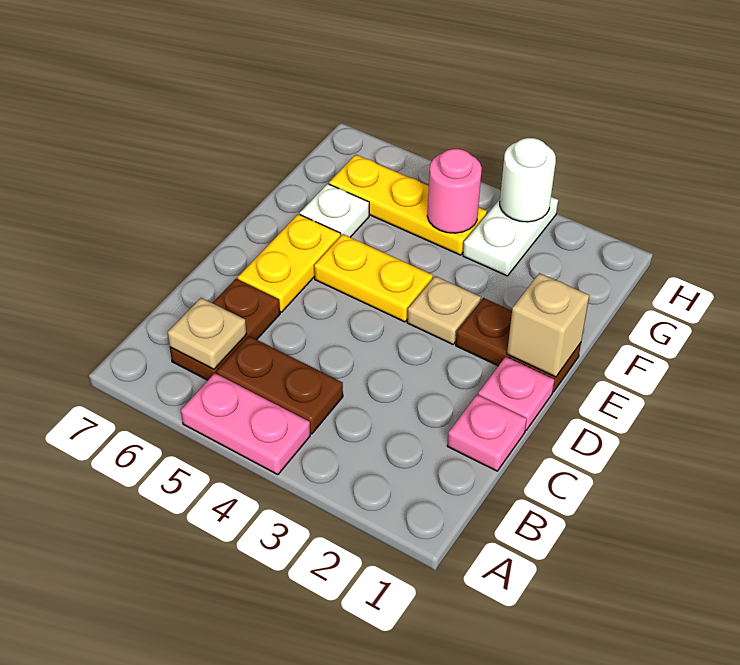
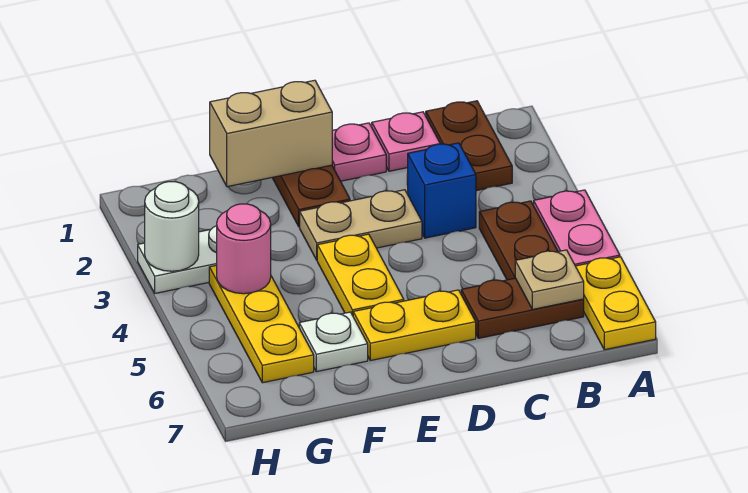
none -> yellow 1x2 plate [576,257,656,350]
none -> brown 1x2 plate [426,101,512,191]
none -> blue 1x1 brick [408,143,476,238]
tan 1x1 brick [507,273,589,377] -> tan 1x2 brick [210,80,332,187]
tan 1x1 plate [407,276,481,344] -> tan 1x2 plate [300,190,422,260]

